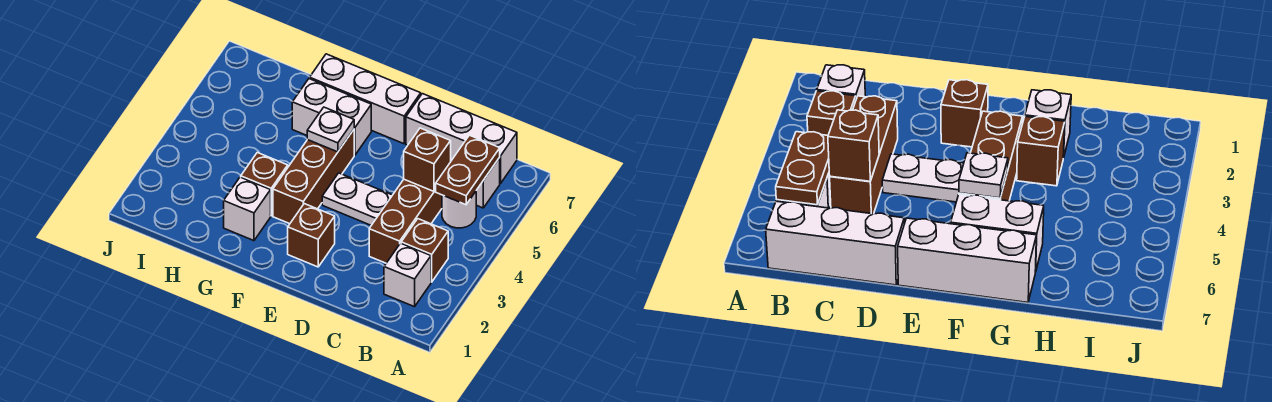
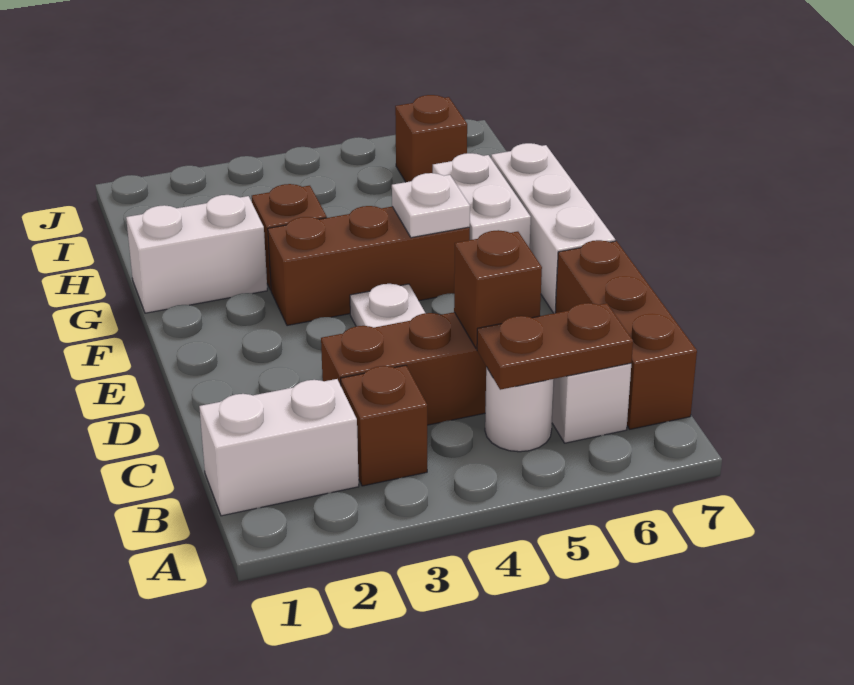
white 1x1 brick [384,243,431,307] -> white 1x2 brick [199,379,359,516]
white 1x3 brick [406,94,517,183] -> brown 1x3 brick [555,240,697,429]
brown 1x1 brick [288,204,335,267] -> brown 1x1 brick moved to [395,95,467,182]
white 1x1 brick [224,177,271,241] -> white 1x2 brick [126,195,267,313]

